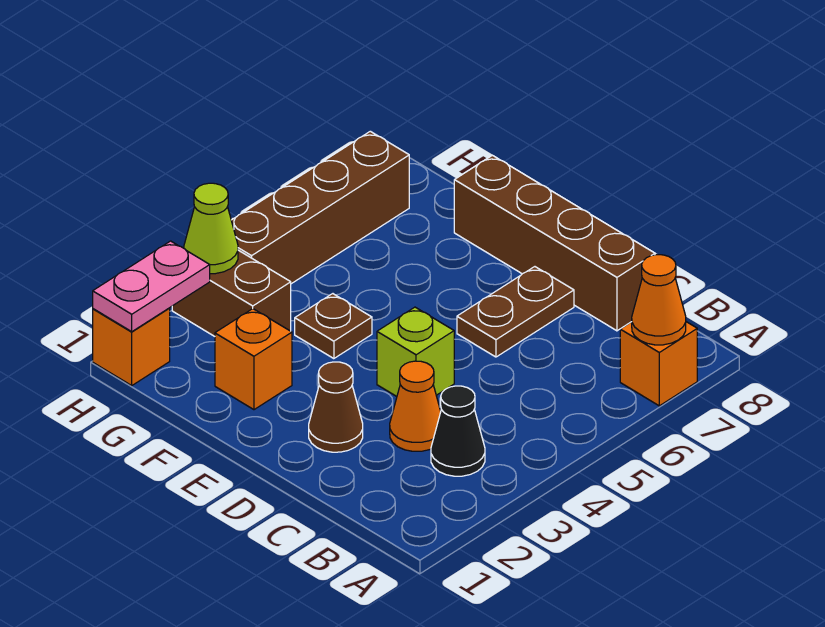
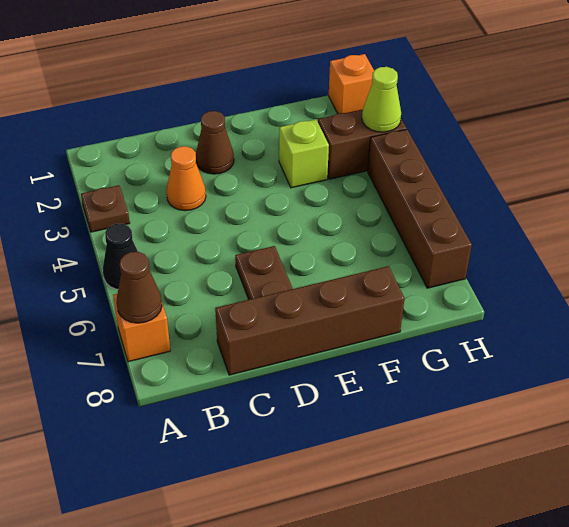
orange 1x1 cone [632,255,686,345] -> brown 1x1 cone [117,252,162,323]
black 1x1 cone [431,386,485,476] -> black 1x1 cone moved to [103,224,138,289]
lime 1x1 brick [377,307,454,396] -> lime 1x1 brick moved to [279,119,329,188]
orange 1x1 brick [215,309,292,410] -> none
brown 1x1 plate [295,294,372,359] -> brown 1x1 plate moved to [81,185,130,232]
pink 1x2 plate [93,241,210,332] -> none

